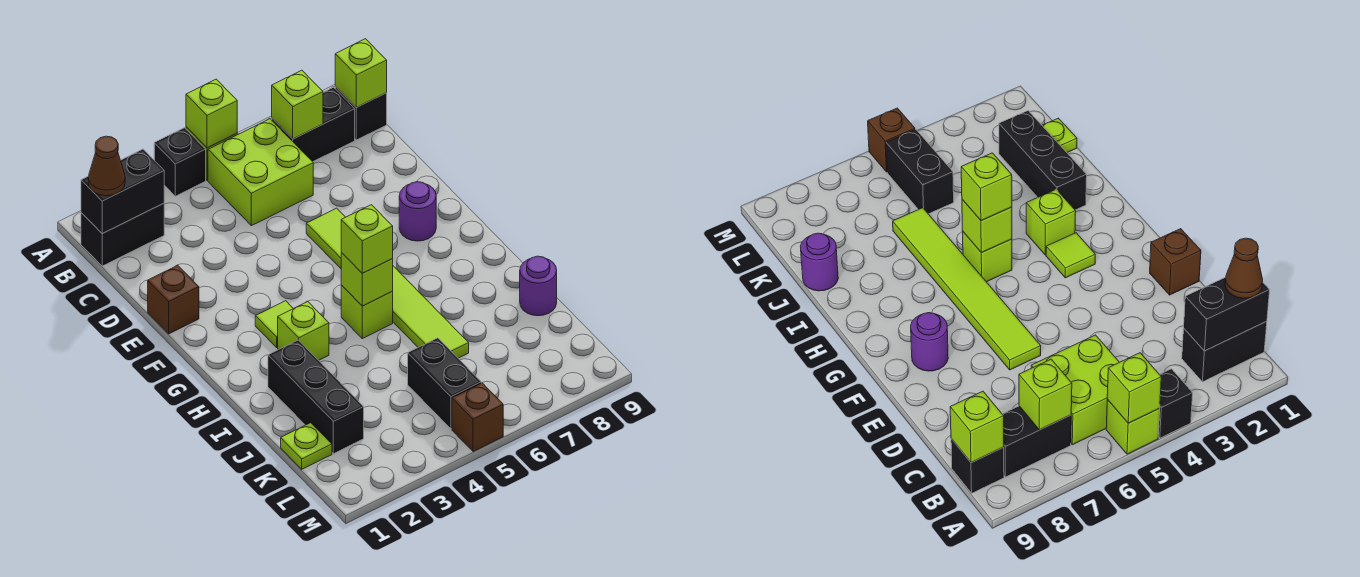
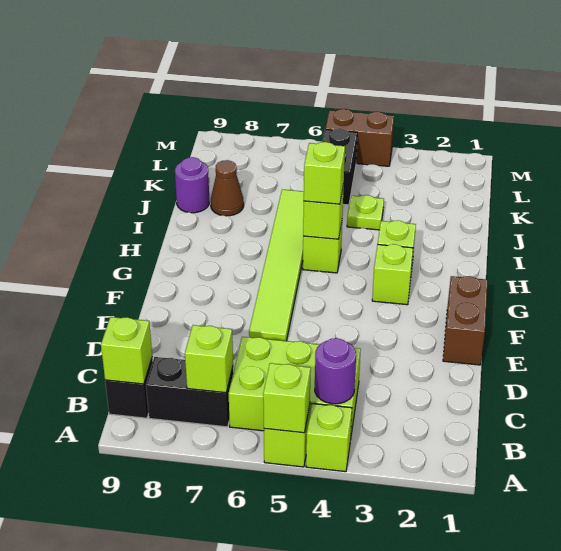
black 1x1 brick [154,128,206,196] -> lime 1x1 brick [306,404,352,472]
black 1x2 brick [81,203,164,266] -> none
black 1x2 brick [81,149,164,233] -> none
brown 1x1 cone [88,136,125,196] -> brown 1x1 cone moved to [211,160,244,216]
lime 2x2 brick [208,119,313,226] -> lime 2x3 brick [229,337,361,434]
brown 1x1 brick [148,265,199,334] -> brown 1x2 brick [443,276,488,365]
purple 1x1 round brick [399,182,436,241] -> purple 1x1 round brick moved to [315,338,356,404]
lime 1x1 tile [255,301,293,347] -> lime 1x1 brick [372,244,413,305]
black 1x3 brick [268,340,364,454] -> none
lime 1x1 plate [281,423,332,469] -> lime 1x1 plate moved to [347,195,384,230]
brown 1x1 brick [452,383,503,452] -> brown 1x2 brick [325,109,394,166]

